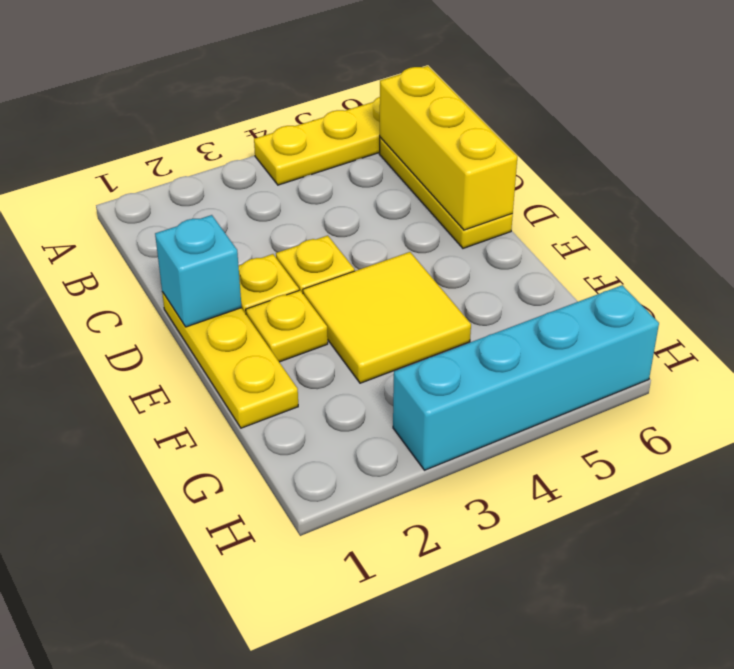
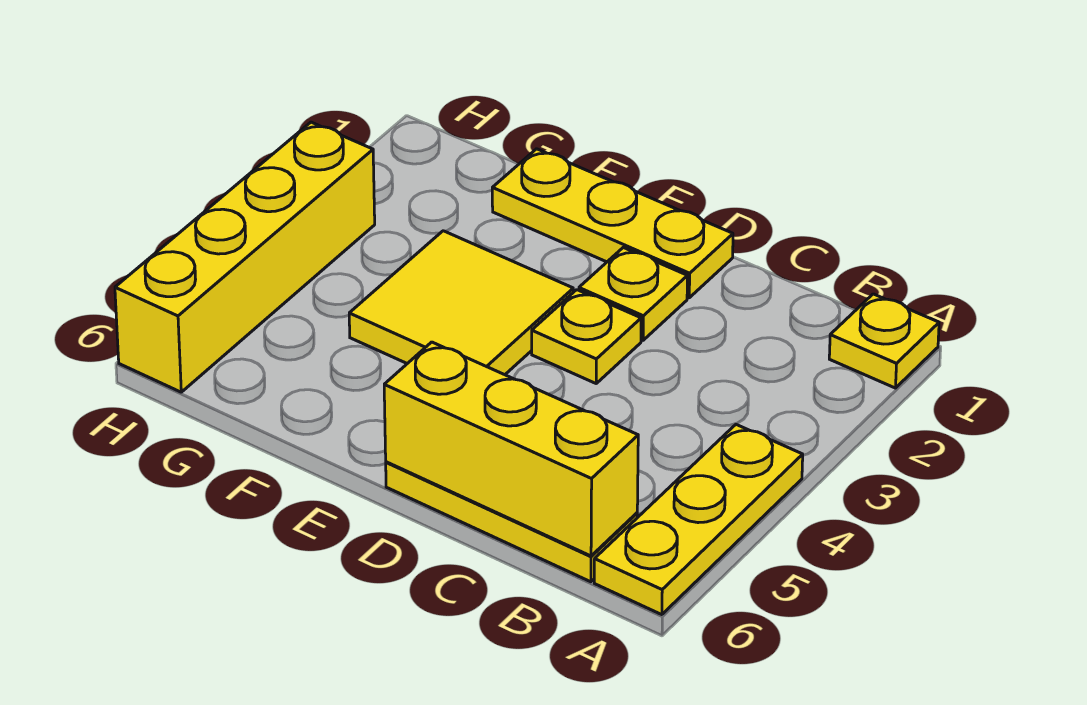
cyan 1x1 brick [155,215,242,327] -> none
yellow 1x1 plate [246,290,328,362] -> yellow 1x1 plate moved to [829,294,939,388]
cyan 1x4 brick [393,285,659,470] -> yellow 1x4 brick [115,122,375,392]

